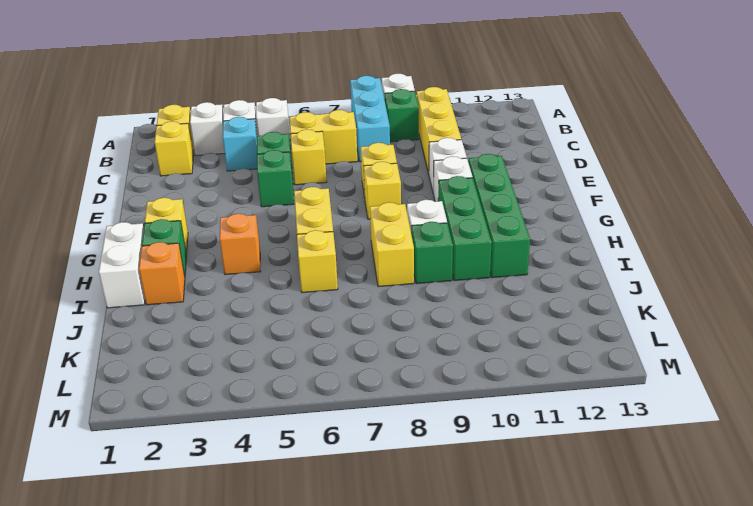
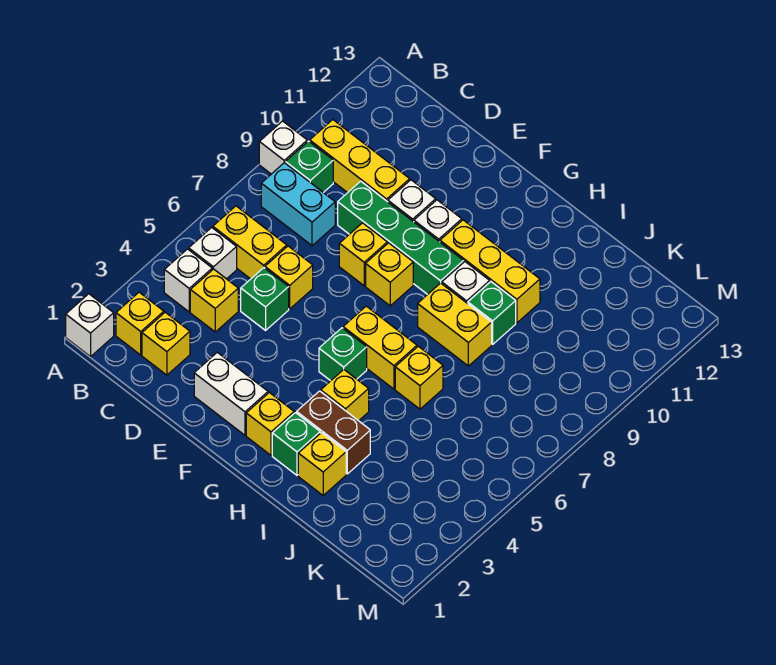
cyan 1x3 brick [350,76,390,162] -> cyan 1x2 brick [261,163,335,246]
white 1x1 brick [190,102,225,156] -> white 1x1 brick moved to [66,294,114,357]
cyan 1x1 brick [223,117,257,171] -> yellow 1x1 brick [190,269,238,332]
yellow 1x2 brick [290,110,358,164] -> yellow 1x2 brick turned to [213,206,287,279]
green 1x1 brick [257,150,294,207] -> green 1x1 brick moved to [319,328,367,381]
green 1x4 brick [469,154,530,278] -> green 1x4 brick moved to [338,181,464,295]
green 1x3 brick [438,176,492,281] -> yellow 1x3 brick [440,220,540,323]
white 1x2 brick [99,222,145,308] -> white 1x2 brick moved to [194,352,268,435]
none -> brown 1x2 brick [297,391,370,474]
orange 1x1 brick [220,214,260,275] -> yellow 1x1 brick [321,370,369,421]
orange 1x1 brick [139,242,185,305] -> yellow 1x1 brick [298,433,346,495]

